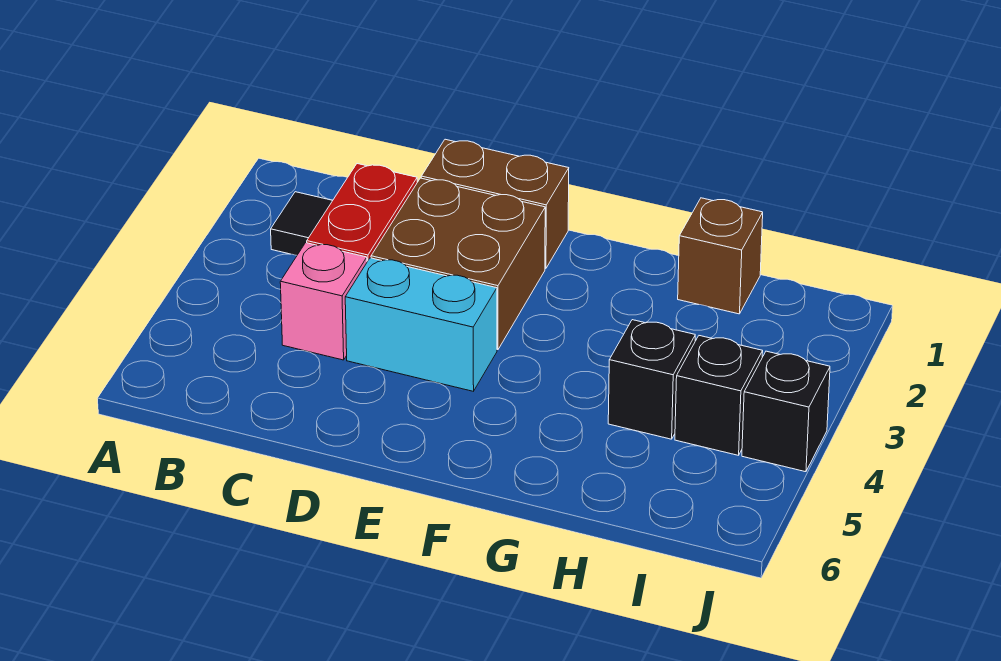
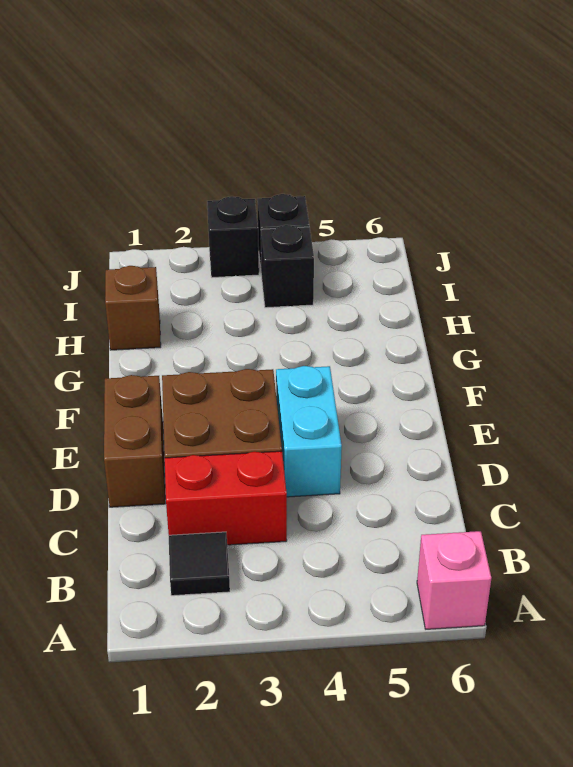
pink 1x1 brick [280,243,367,360] -> pink 1x1 brick moved to [417,531,491,629]
black 1x1 brick [608,320,695,439] -> black 1x1 brick moved to [207,196,259,278]

